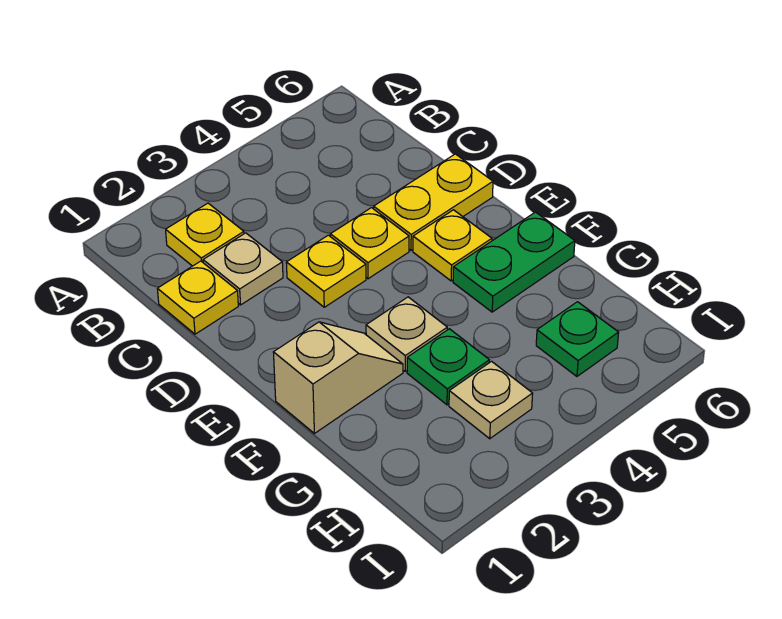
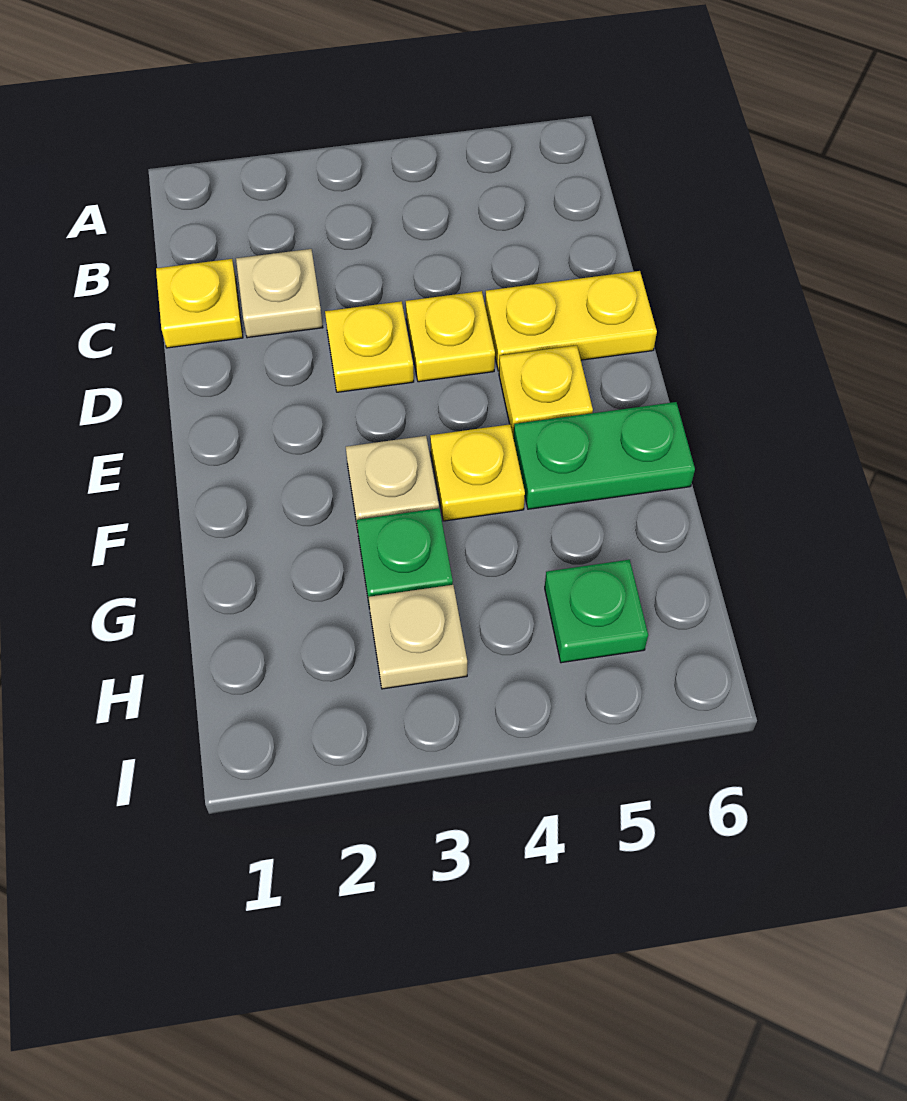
yellow 1x1 plate [166,203,244,266] -> yellow 1x1 plate moved to [430,424,525,521]
tan 1x2 slope [273,322,403,433] -> none

